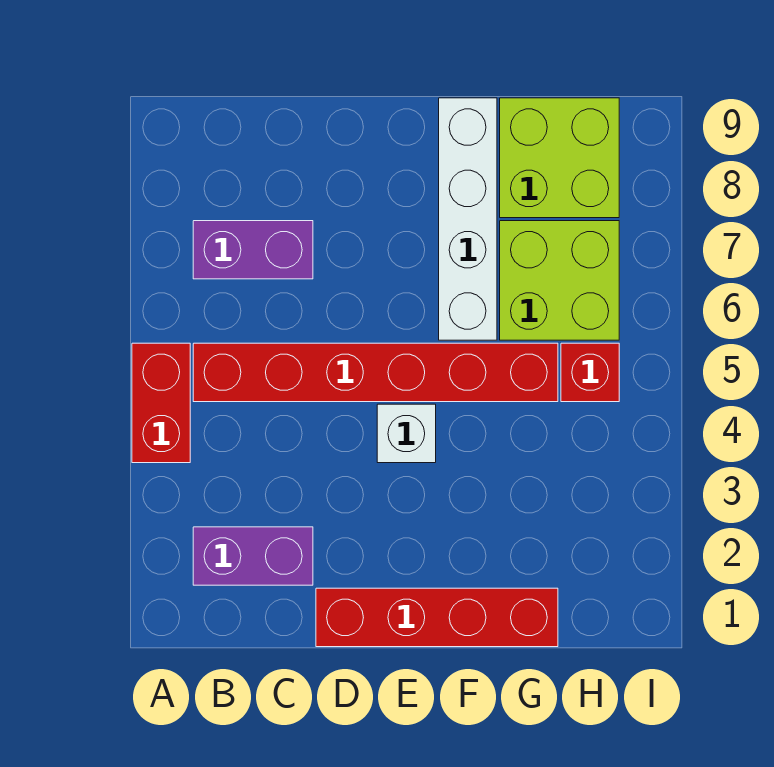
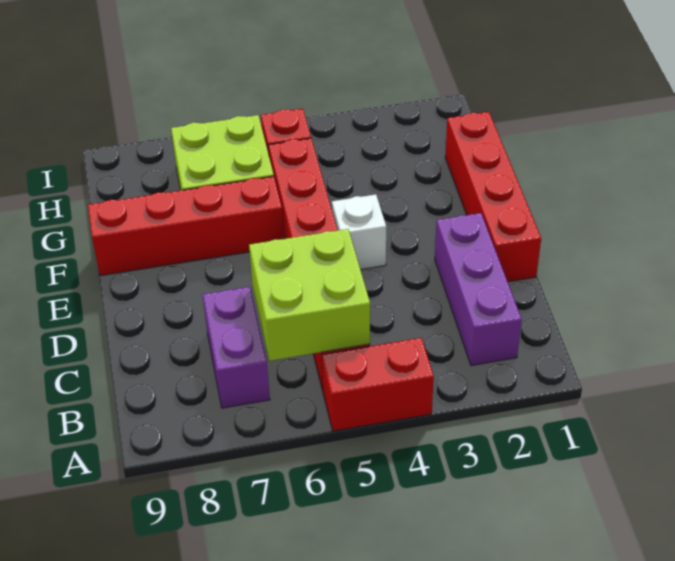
purple 1x2 brick [193,527,313,585] -> purple 1x3 brick [435,213,522,366]
white 1x4 brick [439,98,497,340] -> red 1x4 brick [88,176,284,276]
lime 2x2 brick [500,98,619,218] -> lime 2x2 brick moved to [249,229,370,361]

